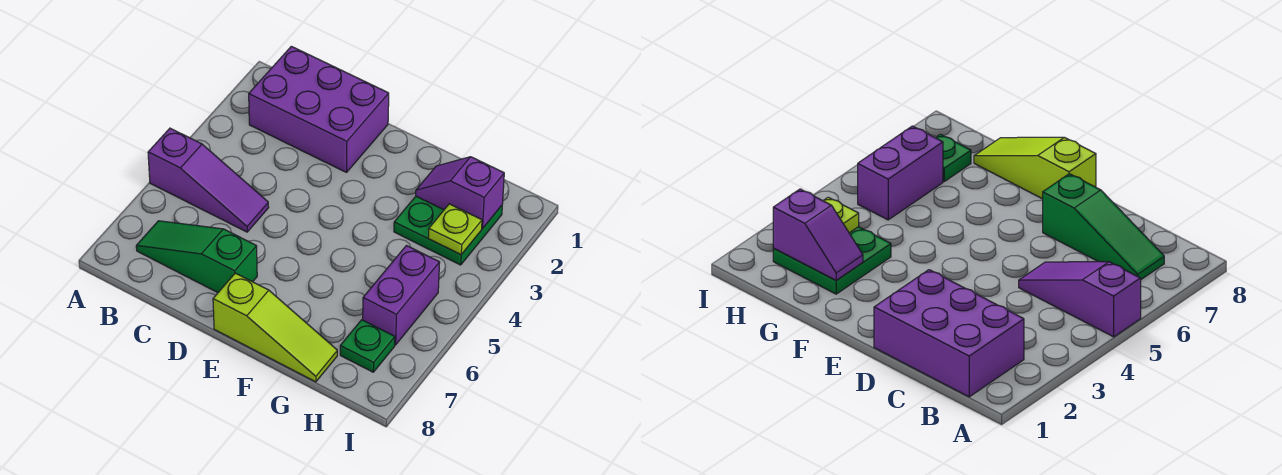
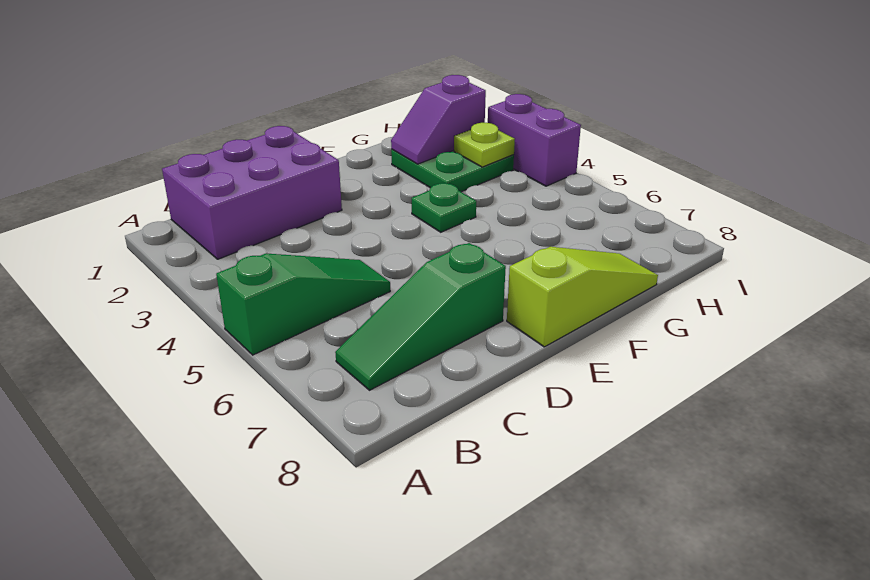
purple 1x3 slope [148,128,269,232] -> green 1x3 slope [216,253,390,355]
purple 1x2 brick [363,246,440,345] -> purple 1x2 brick moved to [488,94,581,186]
green 1x1 plate [340,320,395,372] -> green 1x1 plate moved to [412,183,476,232]

